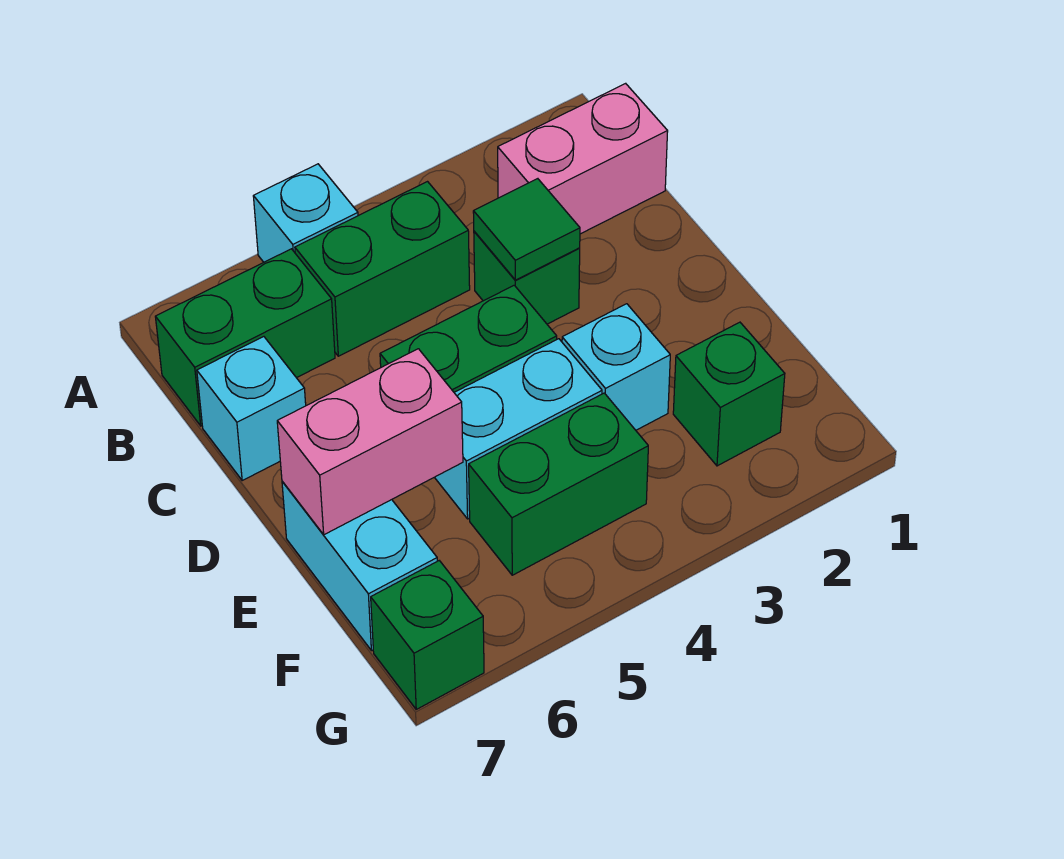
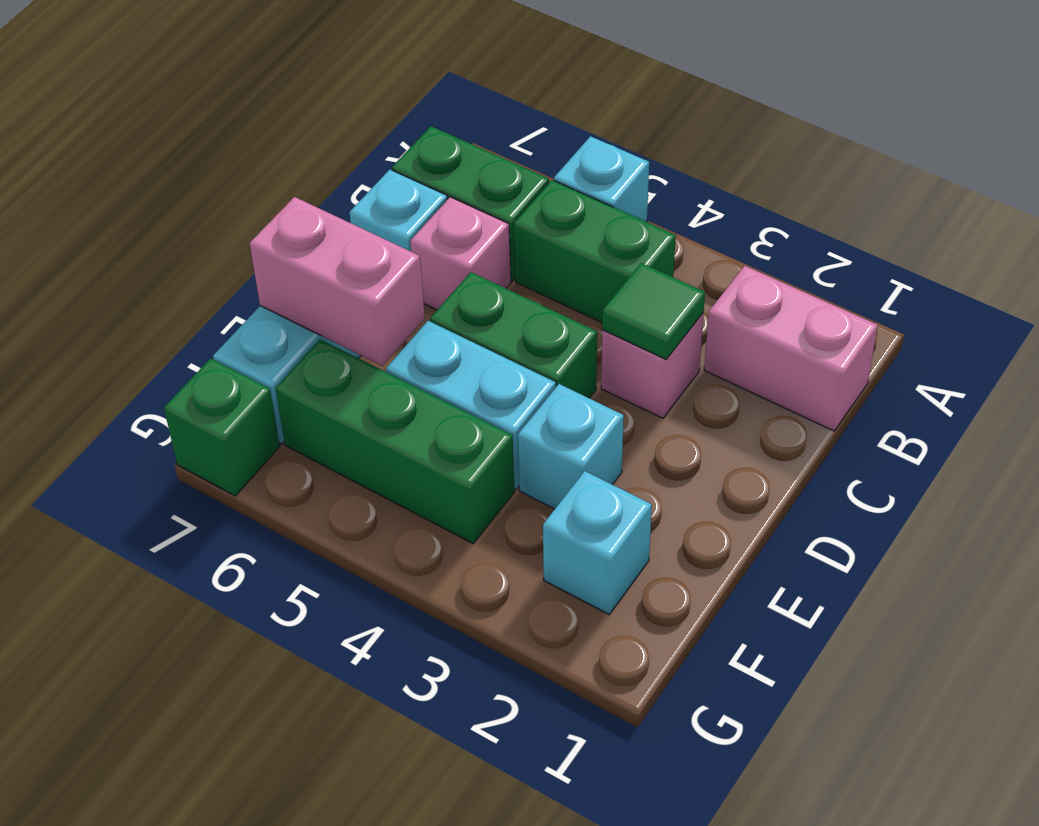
green 1x1 brick [474,231,580,324] -> pink 1x1 brick [601,313,704,418]
none -> pink 1x1 brick [410,197,511,310]
green 1x1 brick [673,322,785,466] -> cyan 1x1 brick [543,471,652,614]
green 1x2 brick [469,393,648,575] -> green 1x3 brick [276,340,514,543]

